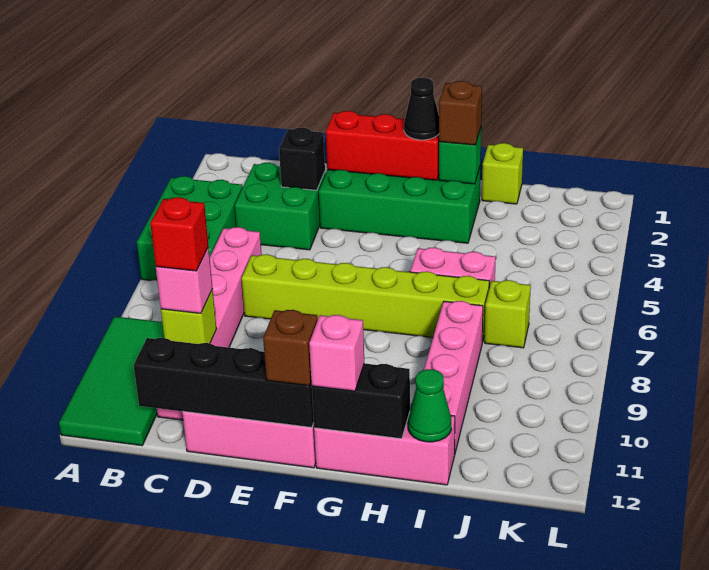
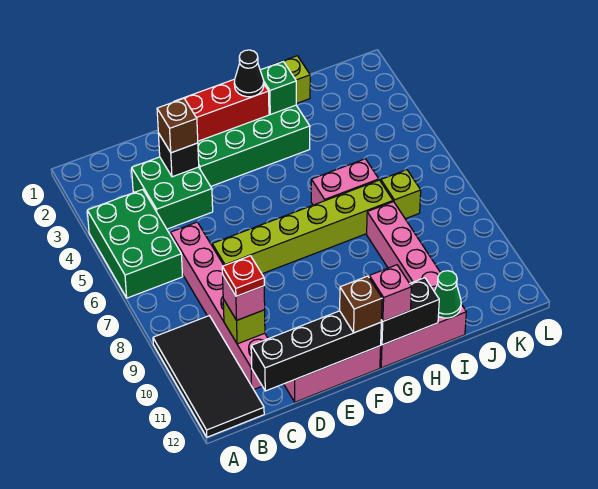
green 2x4 tile [59,316,164,446] -> black 2x4 tile [153,316,264,437]
red 1x1 brick [150,197,208,271] -> red 1x1 plate [222,256,264,296]
brown 1x1 brick [439,81,482,145] -> brown 1x1 brick moved to [157,99,198,153]

